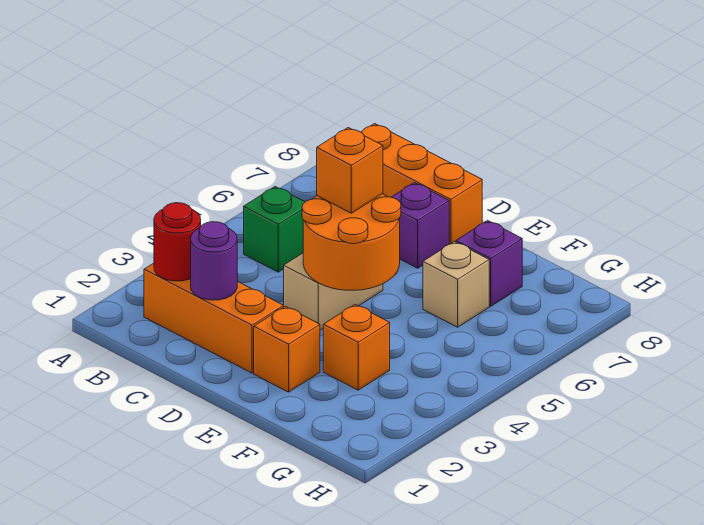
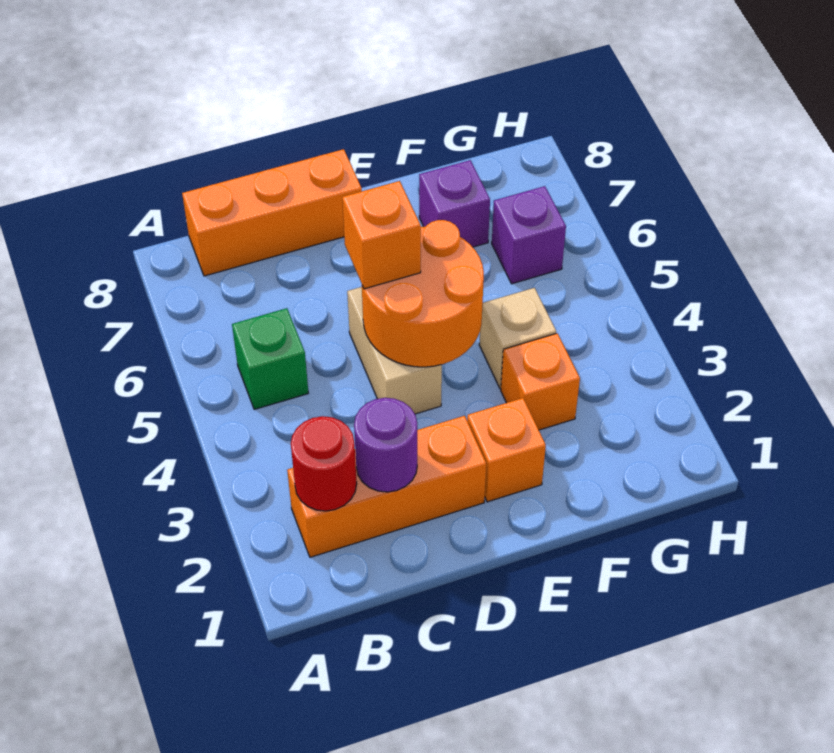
purple 1x1 brick [391,183,449,268] -> purple 1x1 brick moved to [492,186,566,284]
tan 1x1 brick [423,242,489,327] -> tan 1x1 brick moved to [479,288,556,388]

